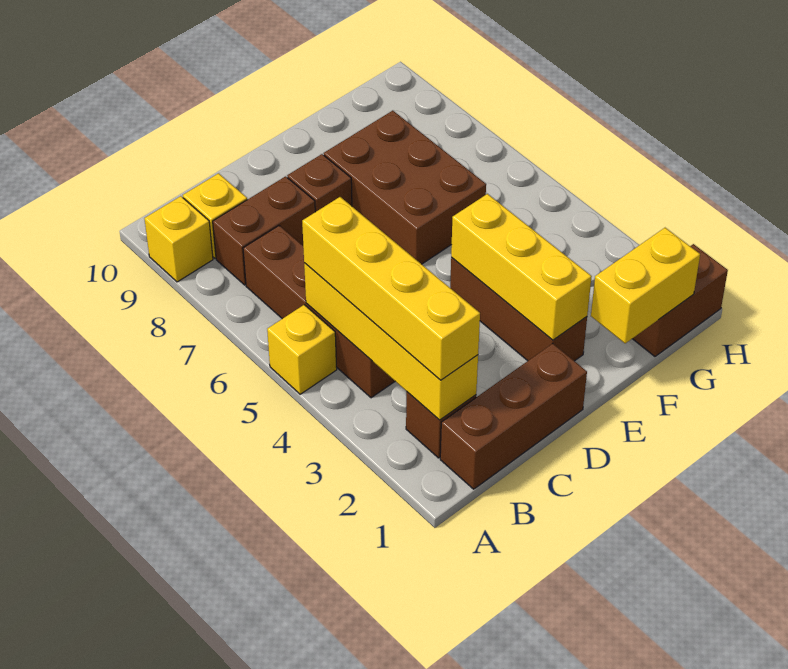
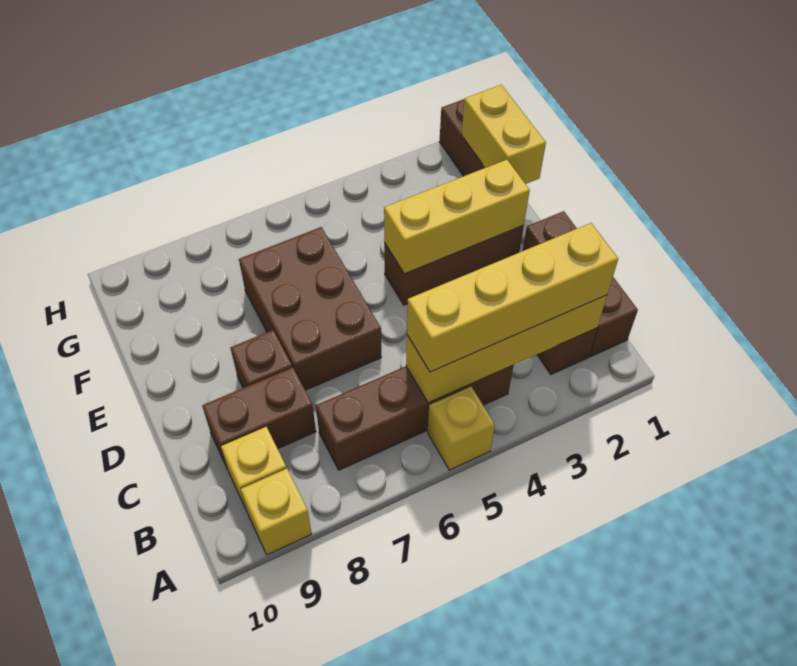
brown 1x2 brick [213,176,315,285] -> brown 1x2 brick turned to [202,367,316,469]
brown 2x3 brick [324,110,486,264] -> brown 2x3 brick turned to [239,227,381,390]

